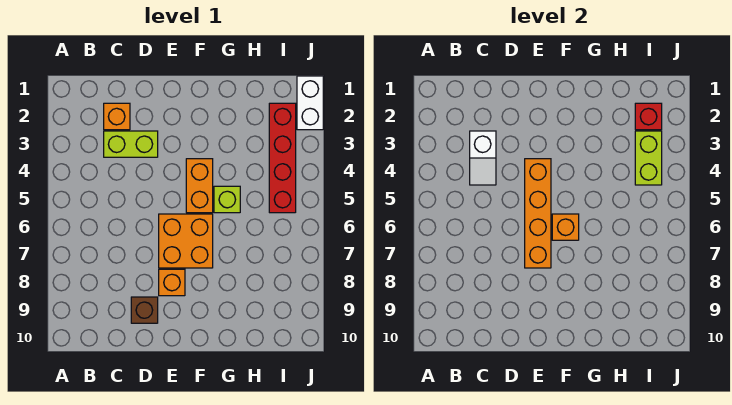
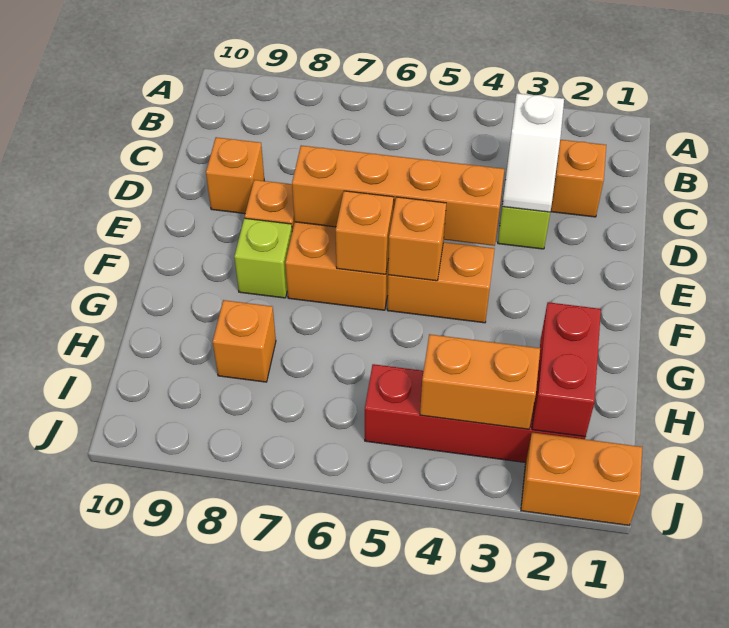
white 1x2 slope [470,131,496,185] -> white 1x2 slope turned to [502,93,564,212]
brown 1x1 brick [131,297,158,323] -> orange 1x1 brick [206,137,264,214]
none -> orange 1x1 brick [388,197,446,281]
lime 1x1 brick [214,186,240,213] -> lime 1x1 brick moved to [234,218,292,298]
none -> orange 1x1 brick [213,300,276,382]
red 1x1 brick [635,103,662,130] -> red 1x2 brick [532,302,601,437]
lime 1x2 brick [635,131,662,185] -> orange 1x2 brick [420,334,540,429]
white 1x2 brick [297,76,323,130] -> orange 1x2 brick [521,433,642,525]

